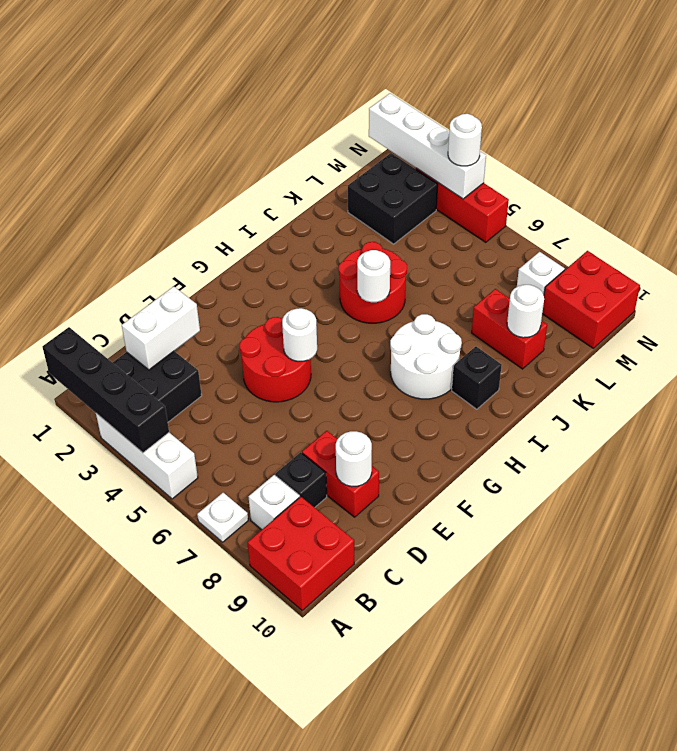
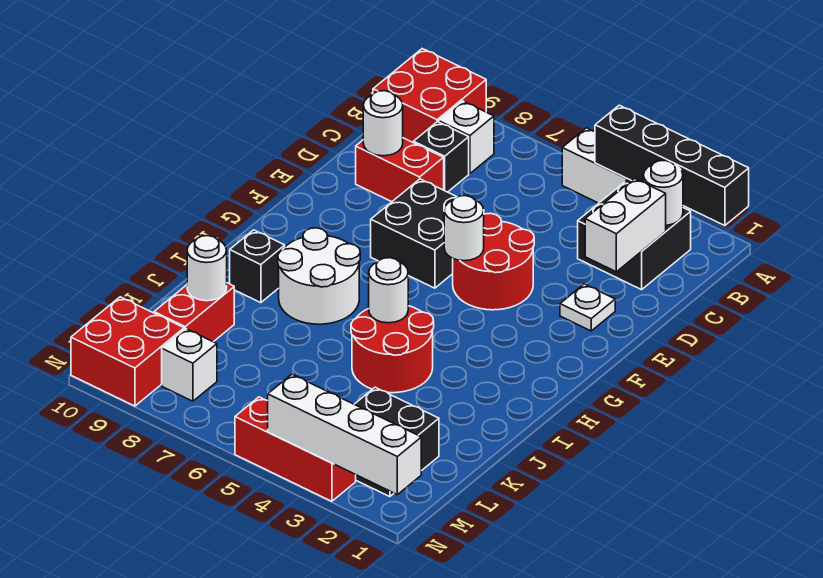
white 1x1 plate [197,493,248,542] -> white 1x1 plate moved to [560,284,615,331]
none -> black 2x2 brick [371,179,456,288]
red 1x2 brick [472,289,547,369] -> red 1x2 brick turned to [154,283,234,342]
white 1x1 round brick [448,114,482,166] -> white 1x1 round brick moved to [644,161,683,225]

